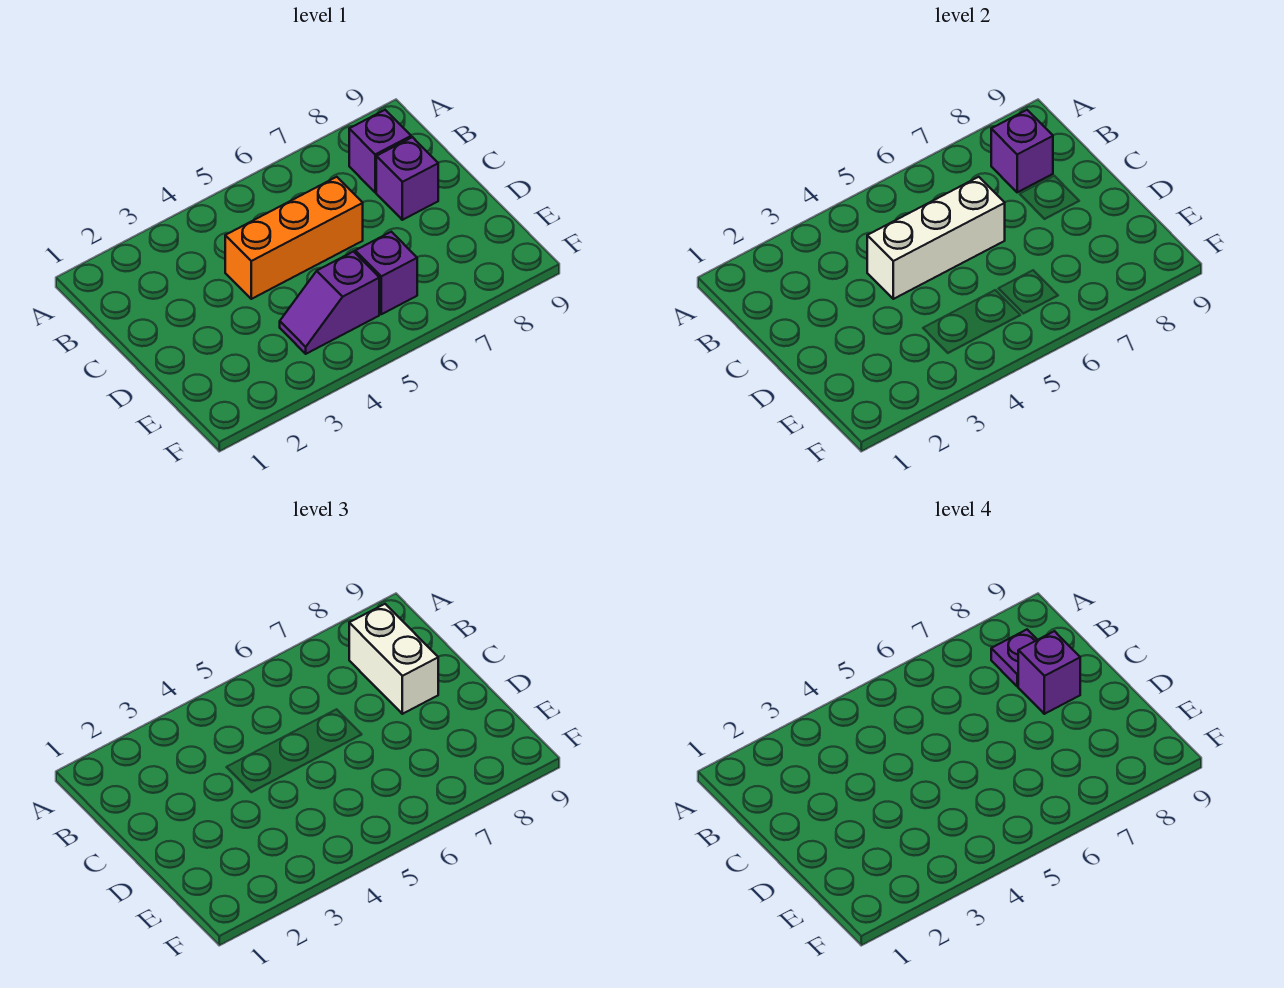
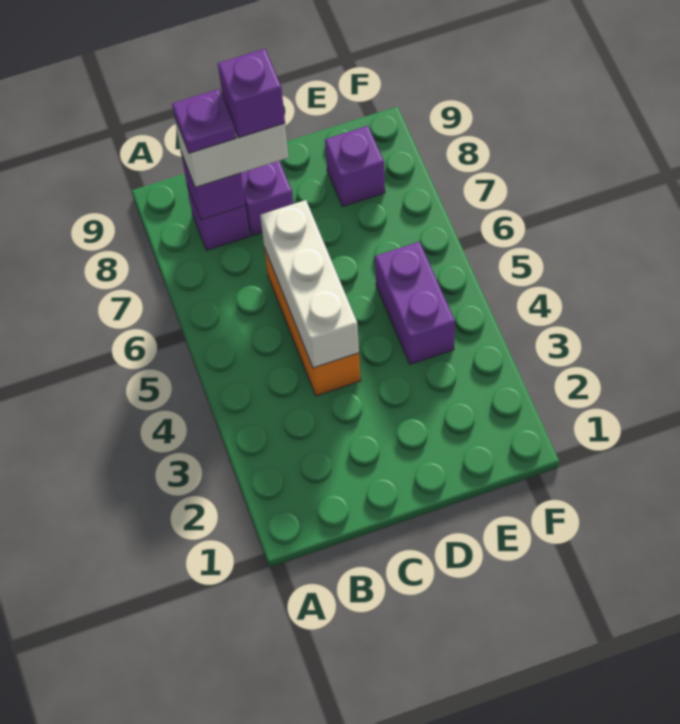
purple 1x2 slope [280,252,379,354] -> purple 1x2 brick [375,242,455,364]
purple 1x1 brick [355,232,417,314] -> purple 1x1 brick moved to [325,126,385,207]

